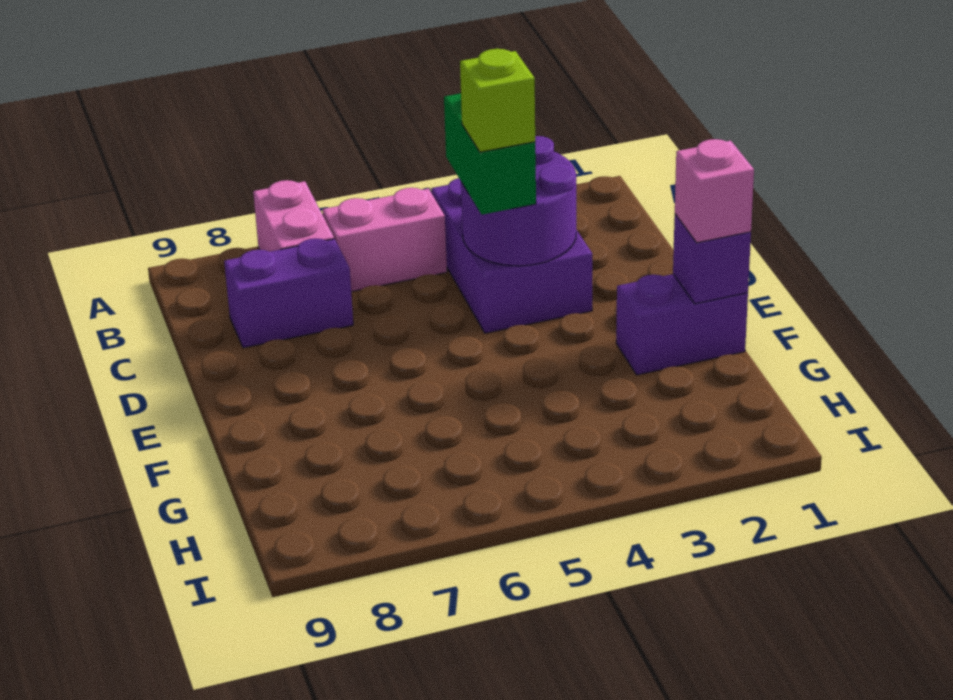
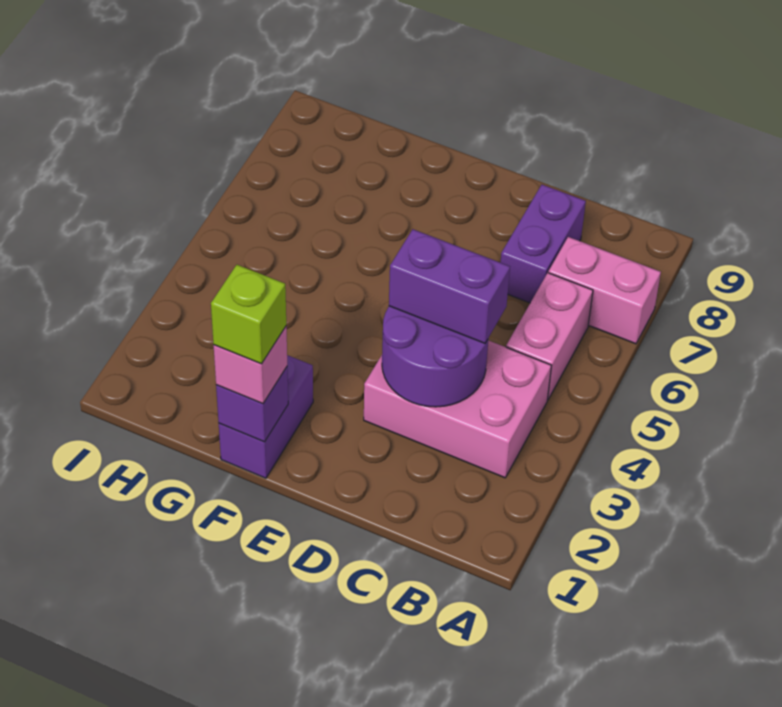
purple 2x3 brick [431,178,592,333] -> pink 2x3 brick [364,340,551,478]
green 1x2 brick [444,93,536,215] -> purple 1x2 brick [389,229,510,343]
lime 1x1 brick [460,49,535,152] -> lime 1x1 brick moved to [211,265,286,364]

